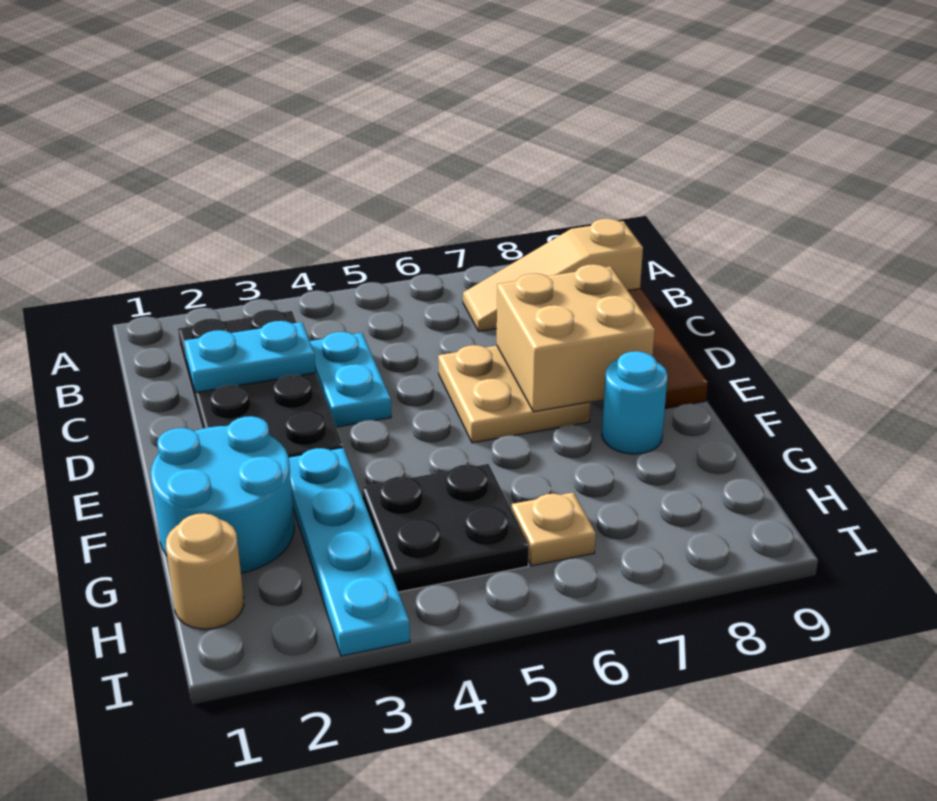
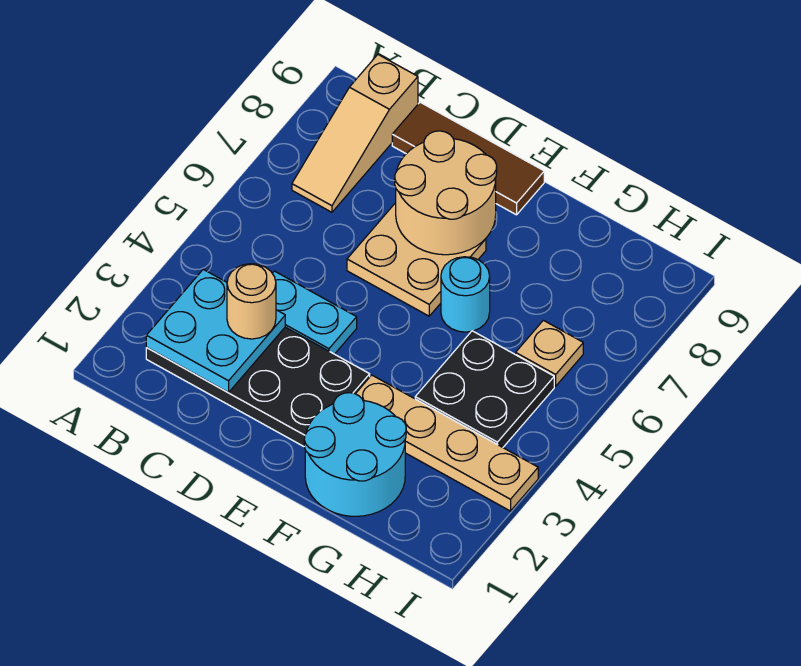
cyan 1x2 plate [184,321,316,393] -> cyan 2x2 plate [146,269,285,392]
tan 2x2 brick [497,264,655,412] -> tan 2x2 round brick [395,131,497,255]
cyan 1x4 plate [289,448,410,656] -> tan 1x4 plate [356,375,538,511]
cyan 1x1 round brick [602,351,668,454] -> cyan 1x1 round brick moved to [441,257,490,332]
tan 1x1 round brick [166,513,244,629] -> tan 1x1 round brick moved to [227,264,276,339]

